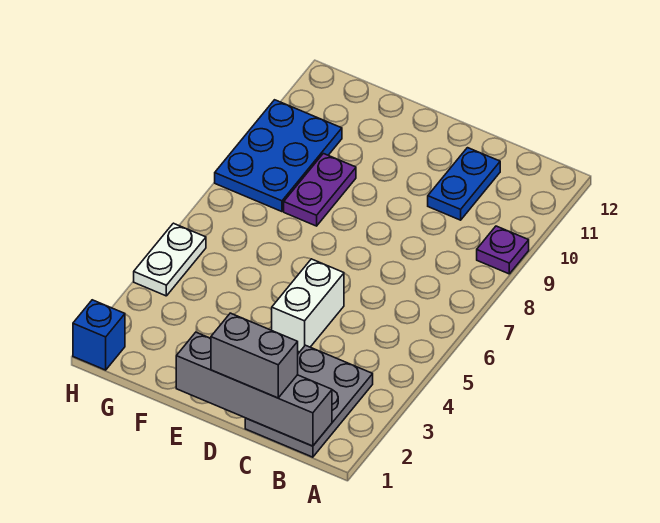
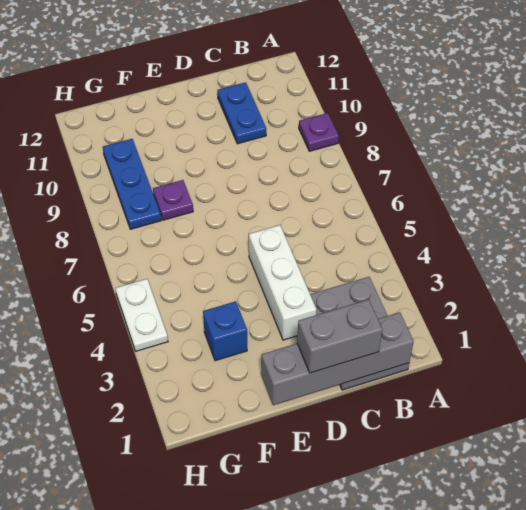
white 1x2 brick [272,259,344,352] -> white 1x3 brick [249,225,316,340]
purple 1x2 plate [284,154,356,226] -> purple 1x1 plate [153,180,193,220]
blue 2x3 plate [215,100,342,212] -> blue 1x3 plate [103,139,161,229]
blue 1x1 brick [73,300,125,370] -> blue 1x1 brick moved to [203,301,247,361]

